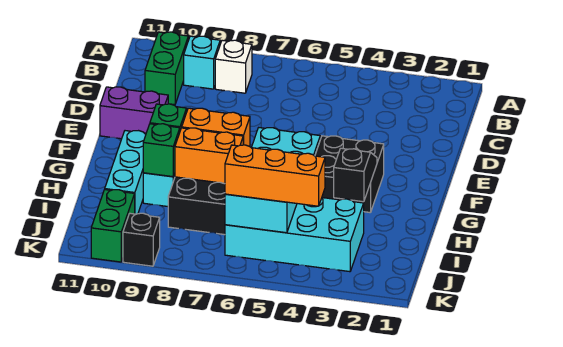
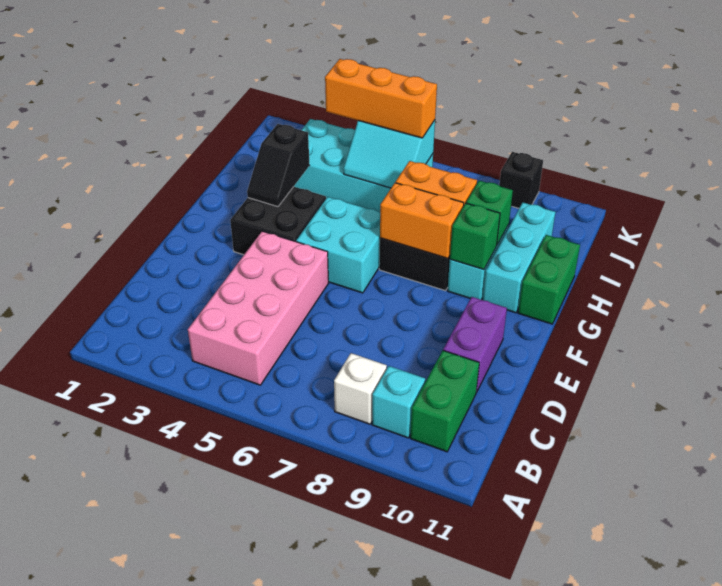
none -> pink 2x4 brick [188,231,328,385]
purple 1x2 brick [100,87,168,139] -> purple 1x2 brick turned to [443,297,507,392]
green 1x2 brick [91,190,135,262] -> green 1x2 brick moved to [518,235,580,324]

